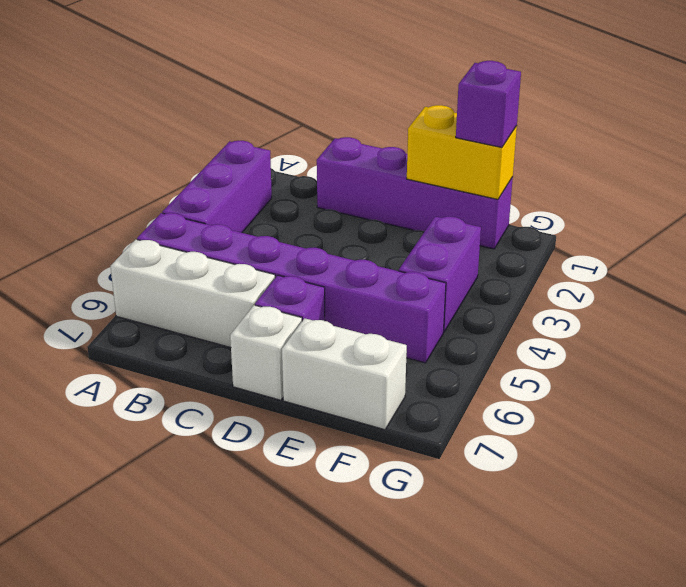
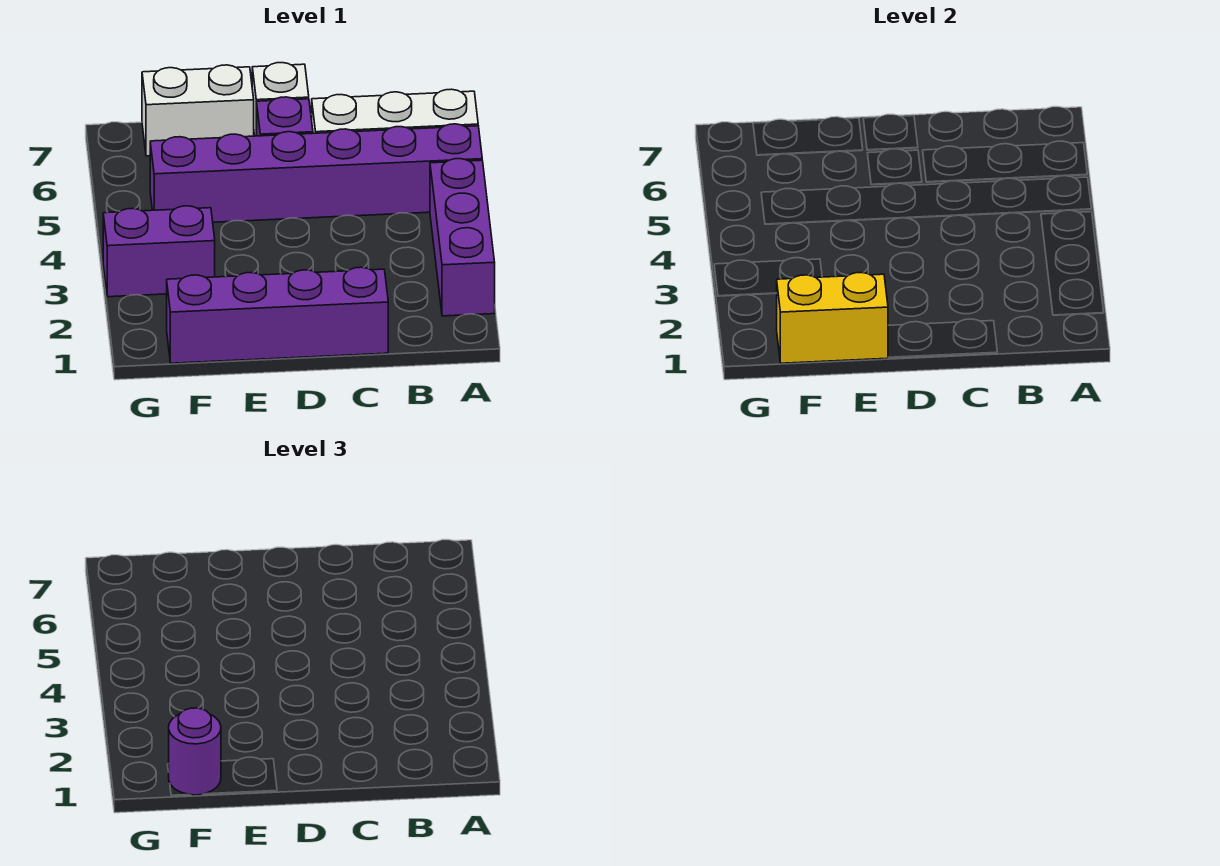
purple 1x1 brick [456,61,521,147] -> purple 1x1 round brick [168,708,221,795]
purple 1x2 brick [399,217,481,332] -> purple 1x2 brick turned to [103,206,215,297]

